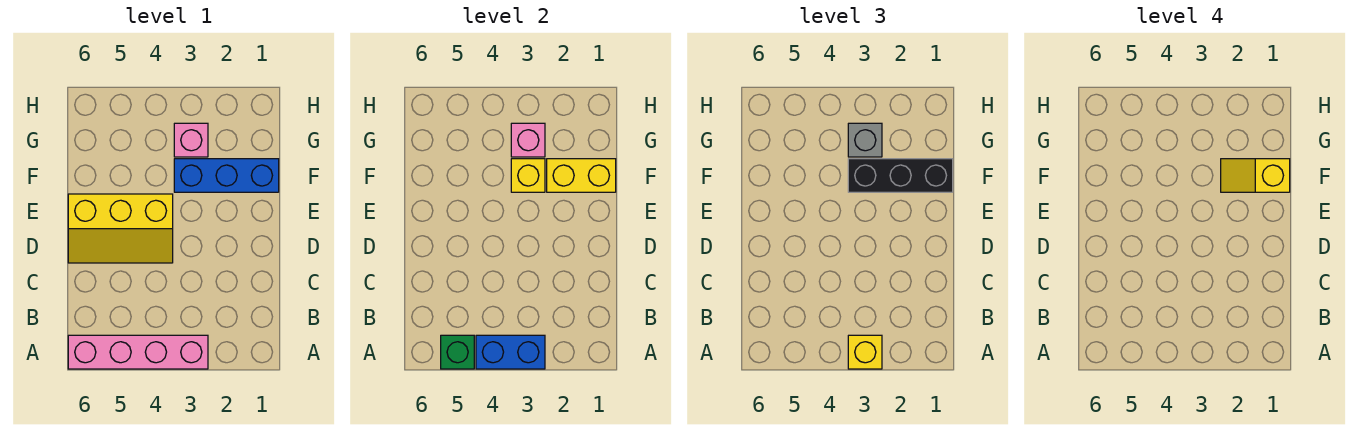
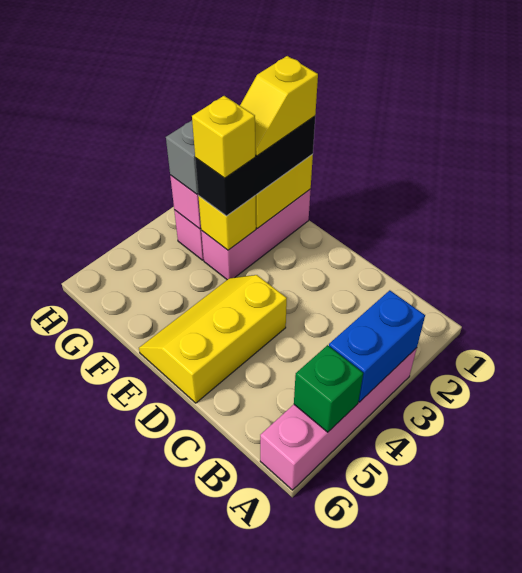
yellow 1x1 brick [848,335,882,369] -> yellow 1x1 brick moved to [192,96,255,178]
yellow 2x3 slope [68,194,173,263] -> yellow 2x3 slope turned to [139,275,287,403]
blue 1x3 brick [174,159,279,192] -> pink 1x3 brick [201,189,311,280]

